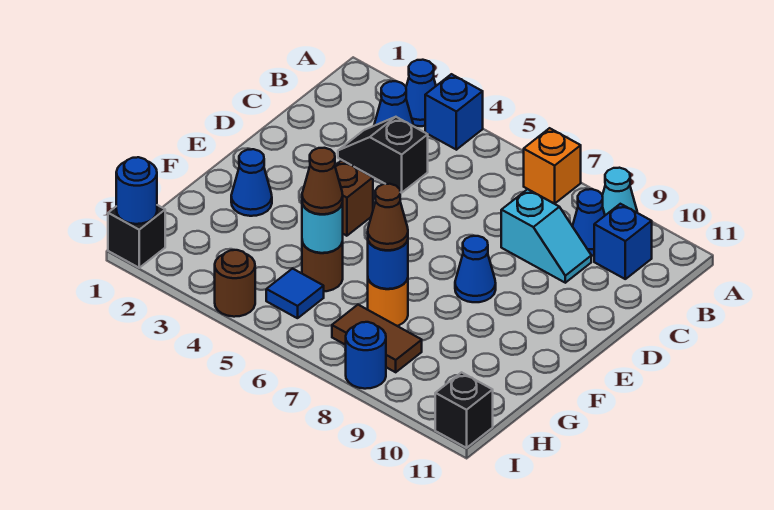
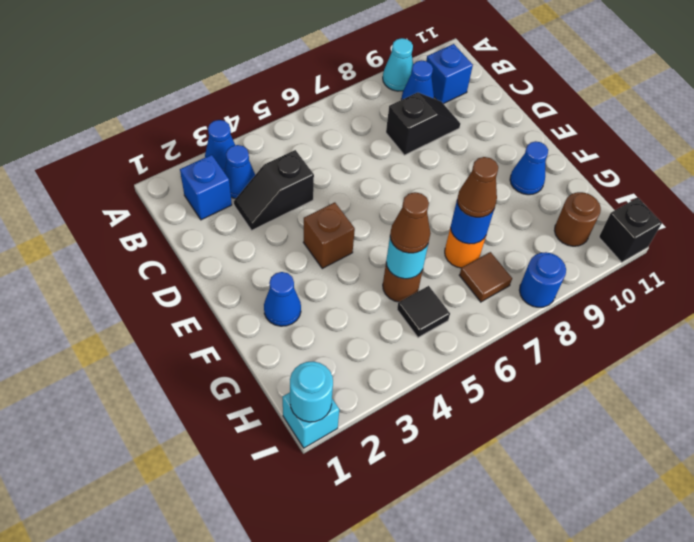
blue 1x1 brick [425,74,483,150] -> blue 1x1 brick moved to [180,155,232,220]
orange 1x1 brick [524,128,581,204] -> none
cyan 1x2 slope [501,189,591,283] -> black 1x2 slope [386,92,460,155]
blue 1x1 cone [455,236,496,302] -> blue 1x1 cone moved to [510,141,548,195]
blue 1x1 tile [266,268,324,318] -> black 1x1 tile [397,286,450,338]
brown 1x2 tile [332,305,422,372] -> brown 1x1 tile [459,252,512,302]
black 1x1 brick [108,205,165,268] -> cyan 1x1 brick [283,393,339,448]
blue 1x1 round brick [116,157,157,224] -> cyan 1x1 round brick [290,361,333,422]
brown 1x1 round brick [215,250,255,317] -> brown 1x1 round brick moved to [555,192,601,246]

